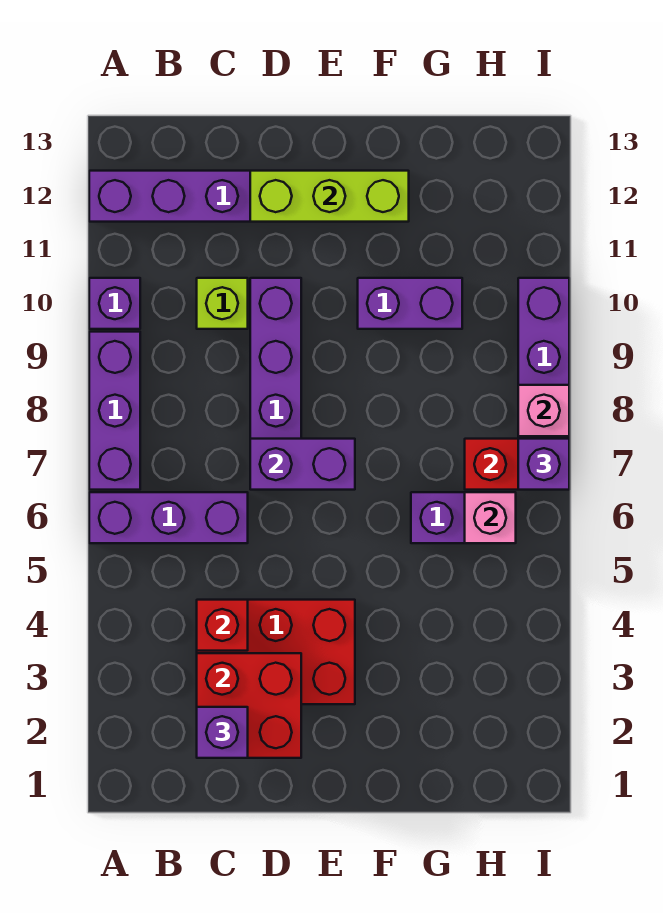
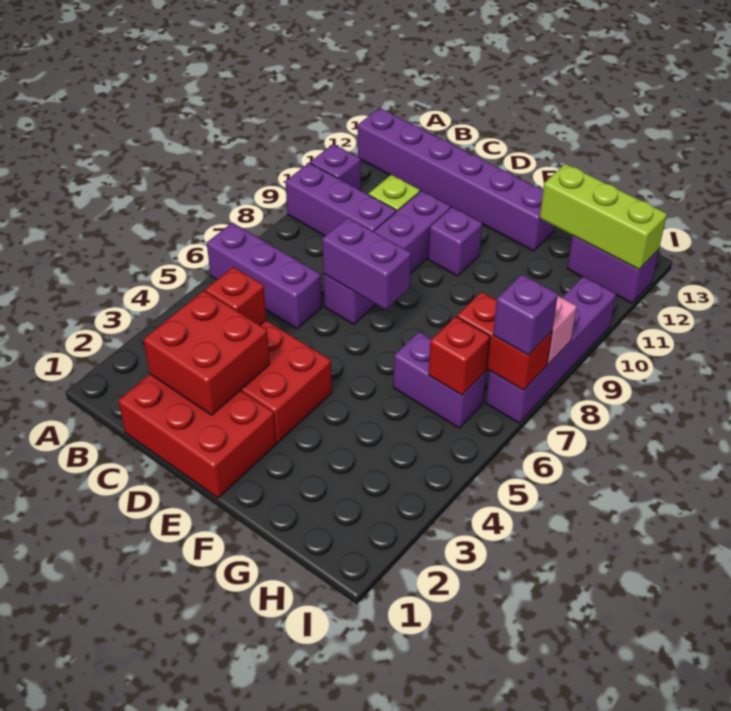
purple 1x3 brick [89,332,140,490] -> purple 1x3 brick turned to [285,163,396,236]
none -> red 2x3 brick [118,374,276,498]
purple 1x1 brick [197,707,248,758] -> purple 1x1 brick moved to [428,207,482,276]
lime 1x3 brick [250,171,409,222] -> lime 1x3 brick moved to [540,164,667,269]
purple 1x2 brick [358,278,462,329] -> purple 1x2 brick moved to [567,236,659,303]
pink 1x1 brick [465,492,516,543] -> red 1x1 brick [429,317,490,395]

